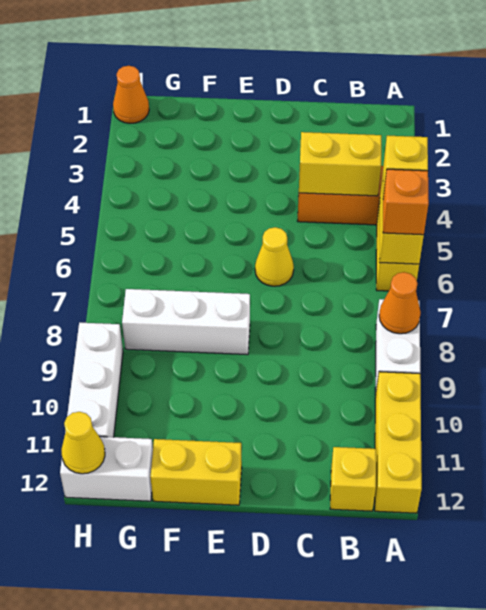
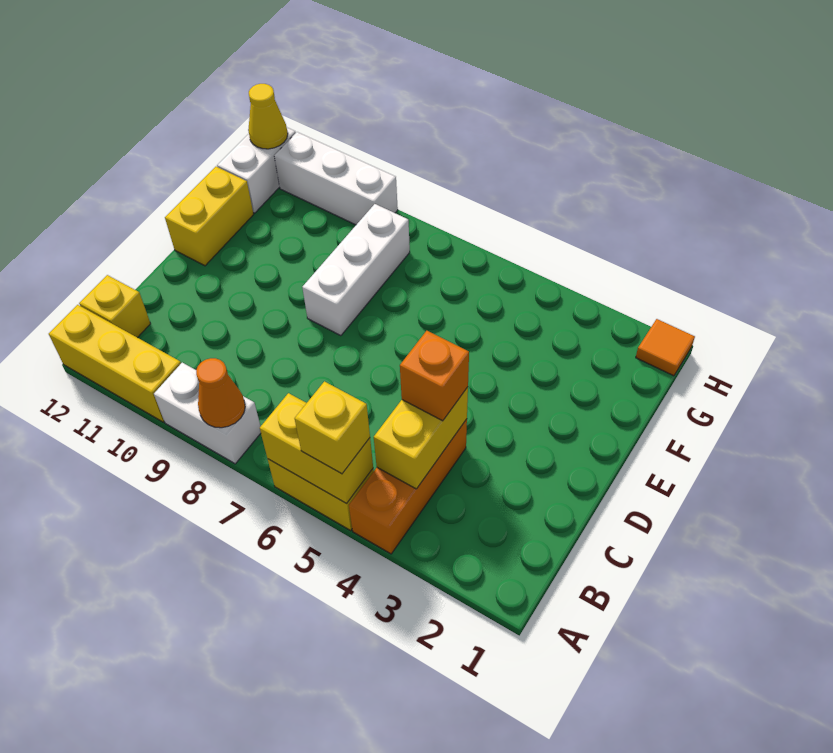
orange 1x1 brick [383,169,429,235] -> orange 1x1 brick moved to [400,331,469,421]
yellow 1x1 cone [255,227,294,286] -> none
orange 1x1 cone [113,66,149,123] -> orange 1x1 tile [636,319,695,376]

